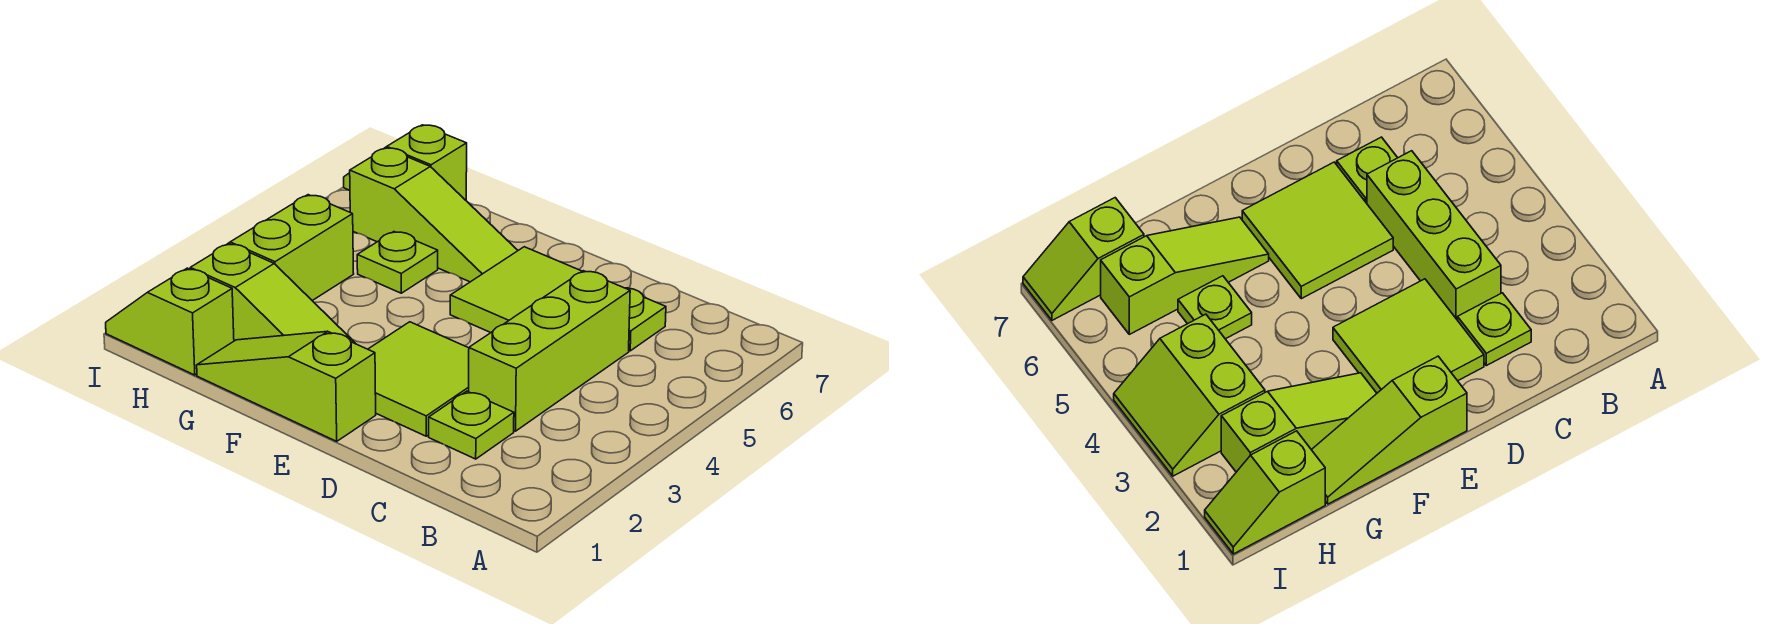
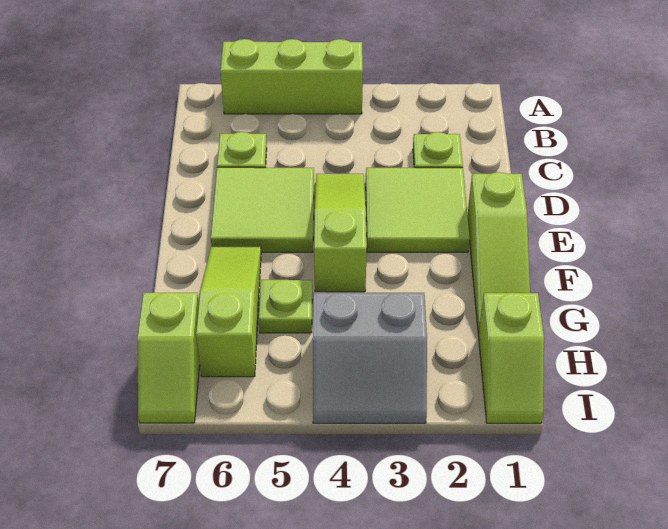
lime 1x3 brick [469,271,630,431] -> lime 1x3 brick moved to [220,39,363,114]
lime 1x3 slope [190,244,356,344] -> lime 1x3 slope moved to [314,174,367,292]
lime 2x2 slope [227,195,354,301] -> grey 2x2 slope [313,293,427,423]

